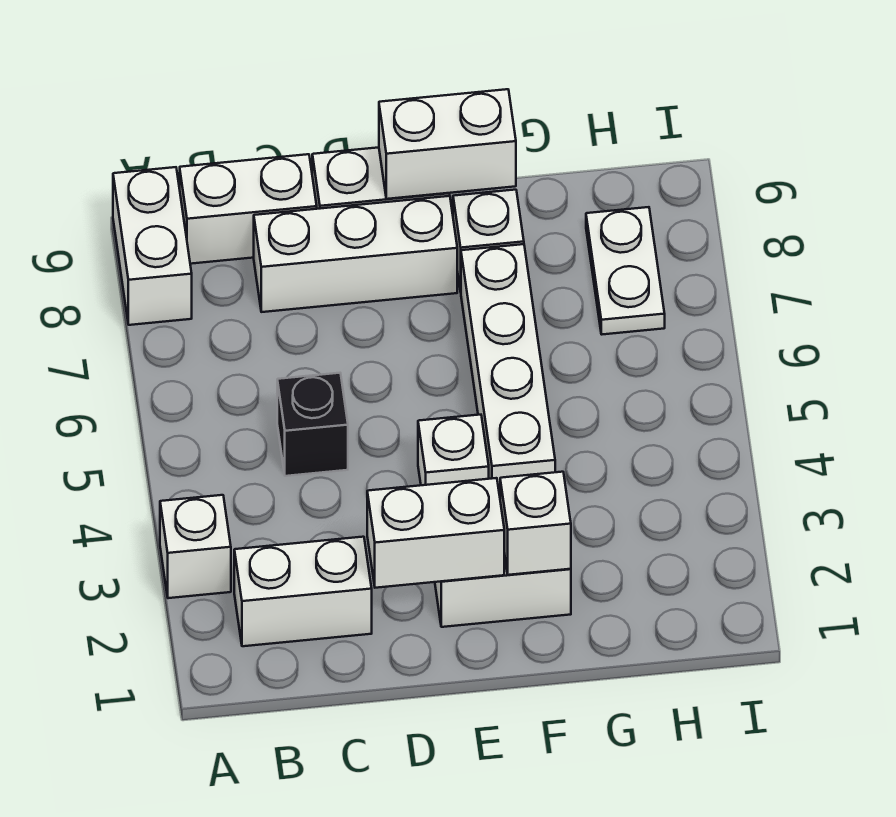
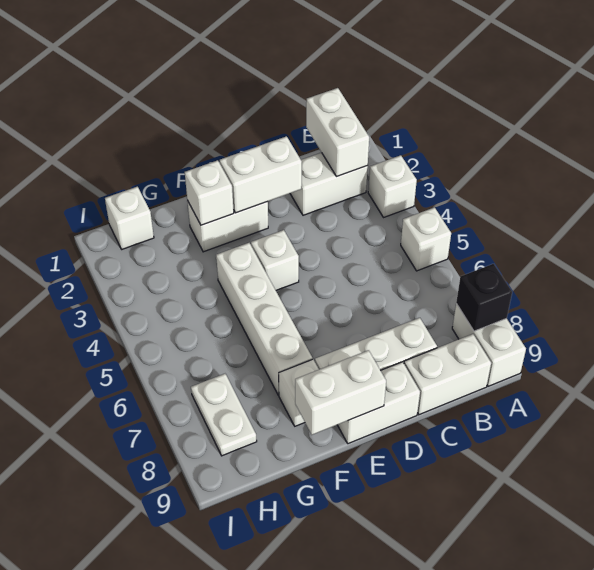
none -> white 1x1 brick [401,207,451,271]
none -> white 1x2 brick [306,88,369,176]
black 1x1 brick [277,373,348,476] -> black 1x1 brick moved to [456,264,512,331]
none -> white 1x1 brick [105,187,154,249]

